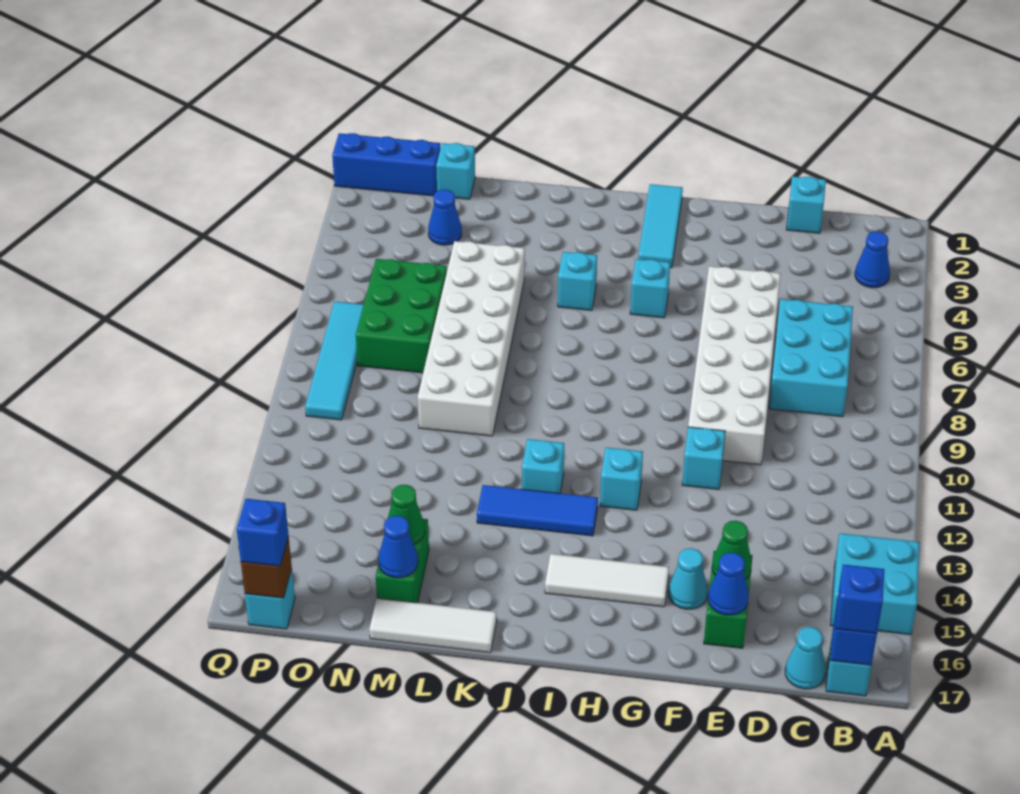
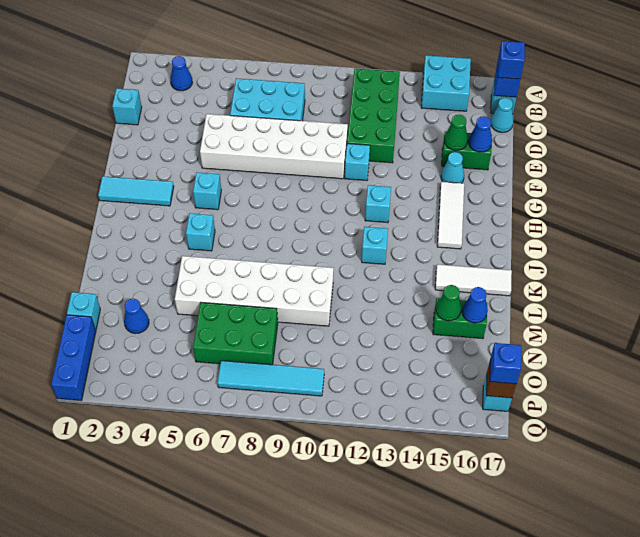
none -> green 2x4 brick [347,69,400,163]
blue 1x3 tile [477,485,598,536] -> none
white 1x3 tile [369,598,497,653] -> white 1x3 tile turned to [435,264,512,296]

